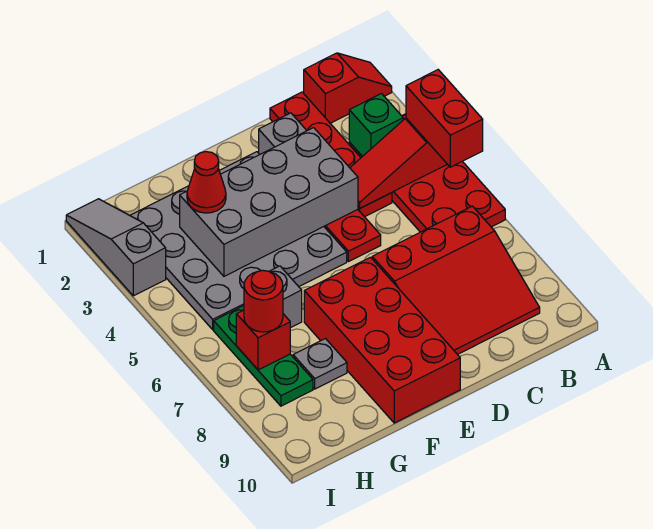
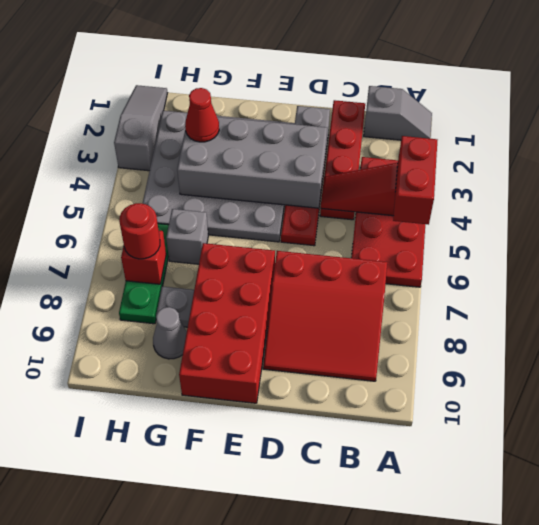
red 1x2 slope [304,53,392,123] -> grey 1x2 slope [364,86,432,140]
green 1x1 brick [349,94,403,156] -> none
none -> grey 1x1 cone [153,307,187,359]

